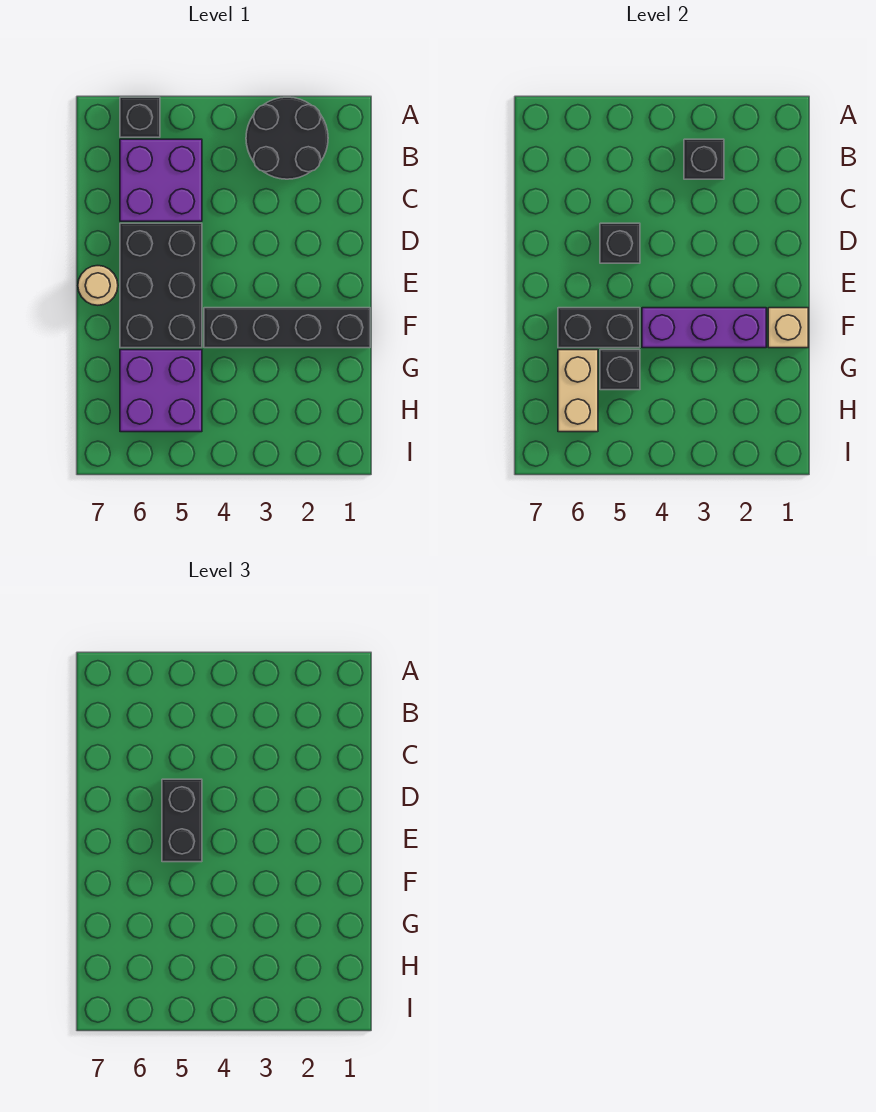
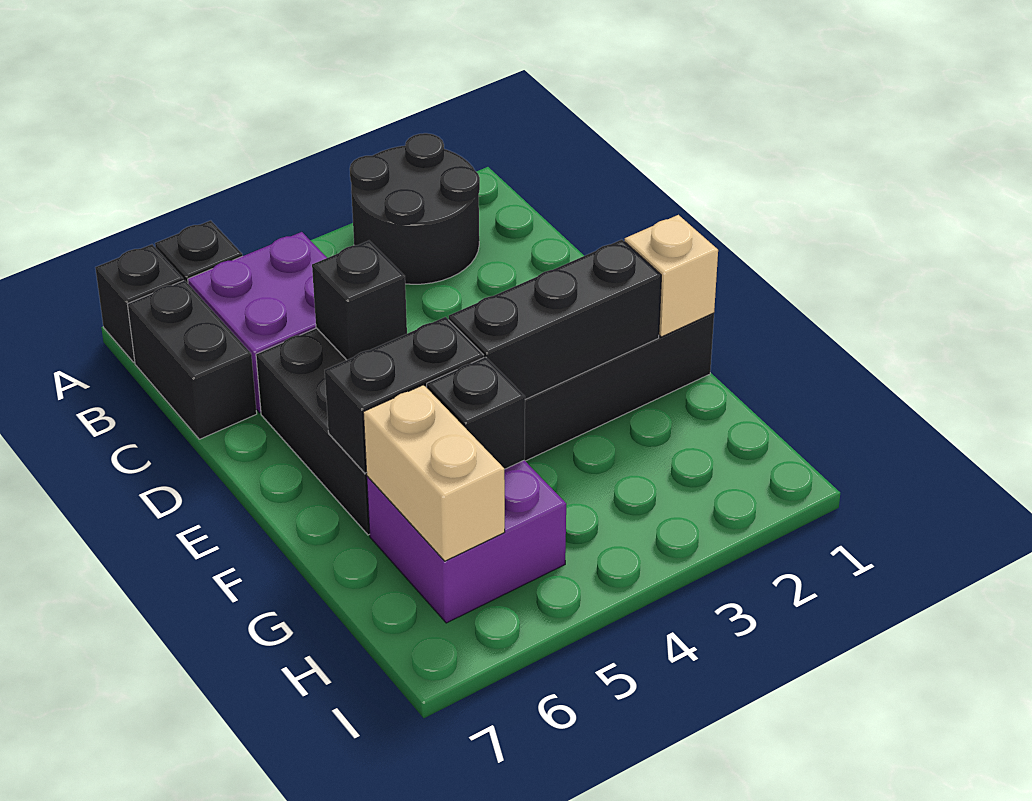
black 1x1 brick [684,139,724,179] -> black 1x1 brick moved to [95,244,183,362]
black 1x2 brick [162,779,202,862] -> black 1x2 brick moved to [127,280,257,439]
tan 1x1 round brick [78,266,118,305] -> none
purple 1x3 brick [642,308,766,348] -> black 1x3 brick [449,240,661,400]

